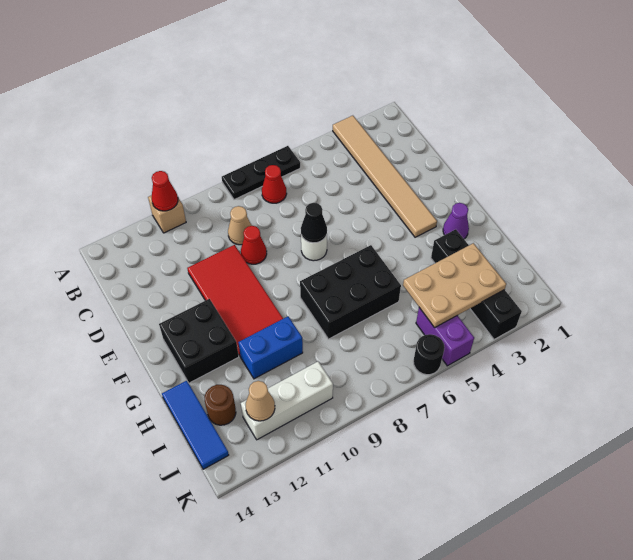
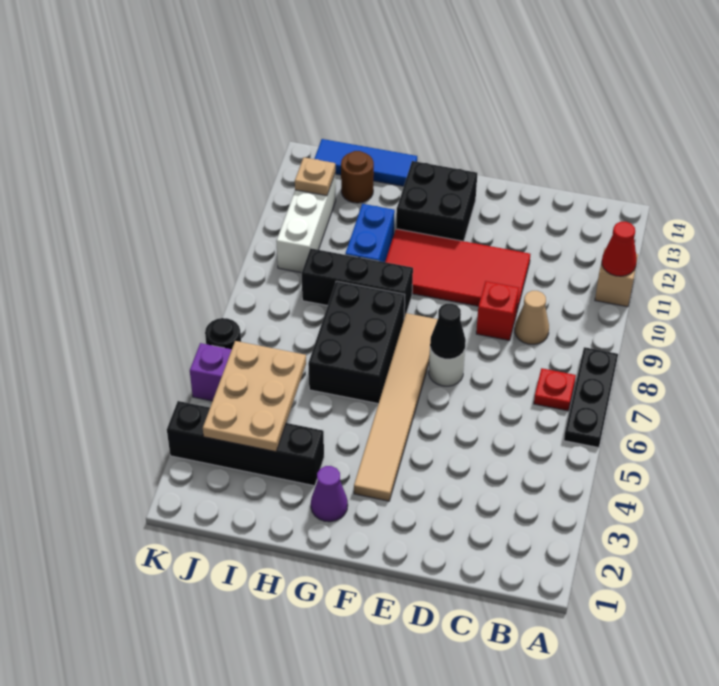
tan 1x6 tile [333,116,437,237] -> tan 1x6 tile turned to [354,313,438,501]
red 1x1 cone [262,165,287,203] -> red 1x1 plate [534,368,576,411]
red 1x1 cone [241,226,267,264] -> red 1x1 brick [476,281,519,341]
none -> black 1x3 brick [302,248,413,318]
tan 1x1 cone [246,381,275,421] -> tan 1x1 plate [295,158,335,196]

